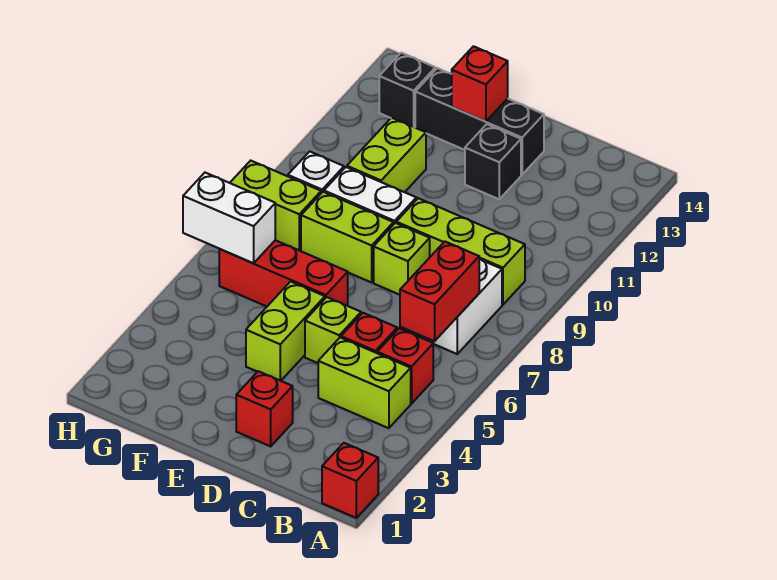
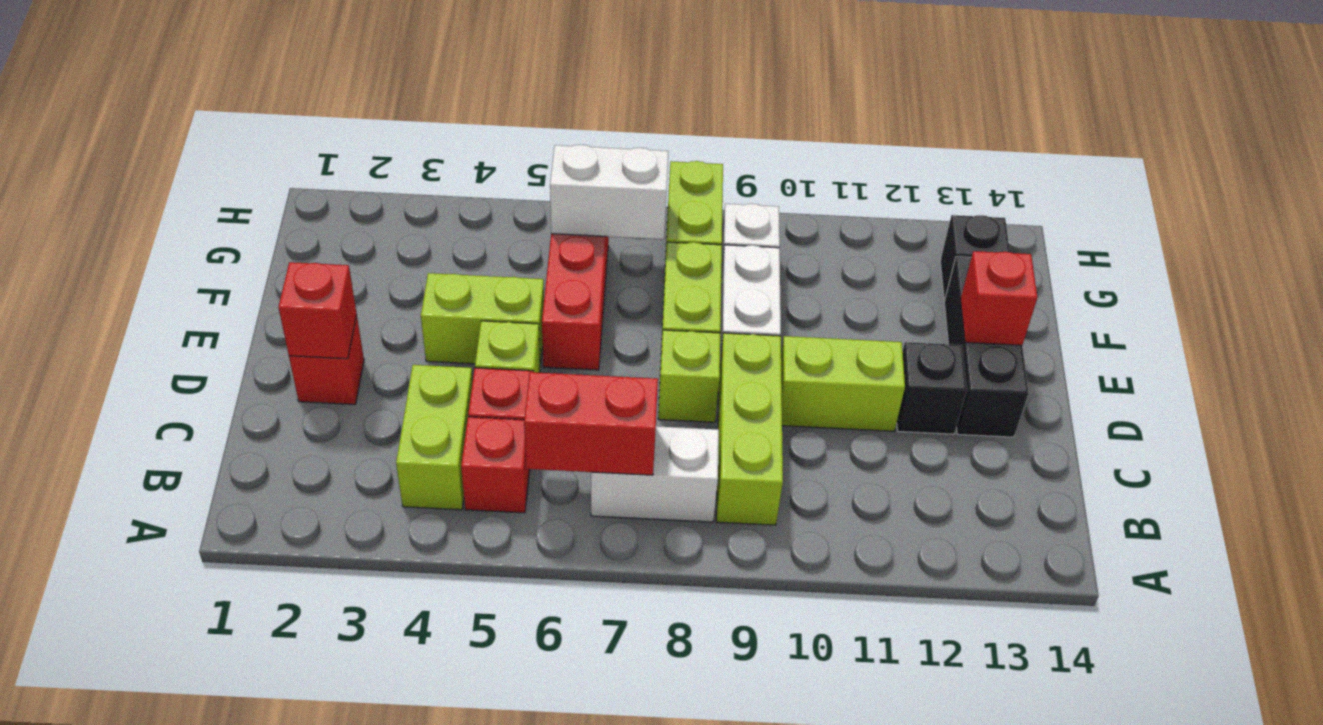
red 1x1 brick [322,443,378,518] -> red 1x1 brick moved to [278,262,357,359]
lime 1x2 brick [347,118,426,192] -> lime 1x2 brick moved to [781,336,905,431]
white 1x2 brick [183,173,275,263] -> white 1x2 brick turned to [550,145,669,239]

